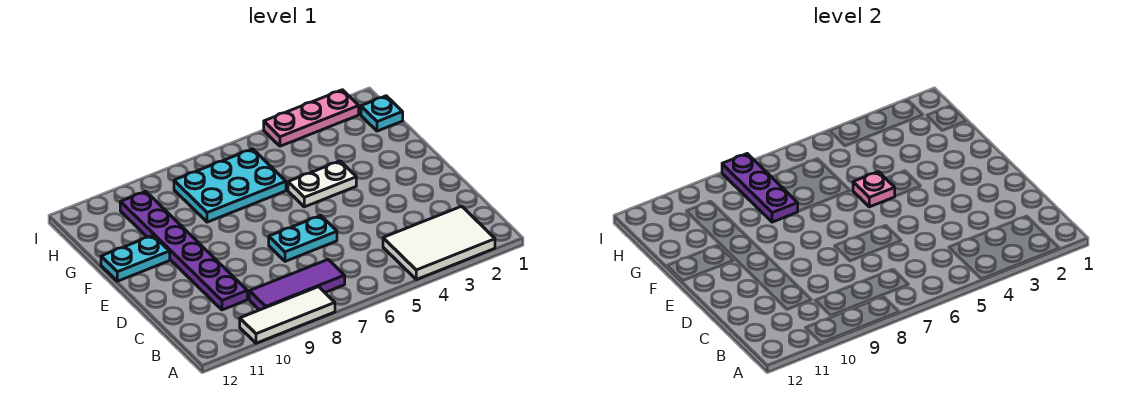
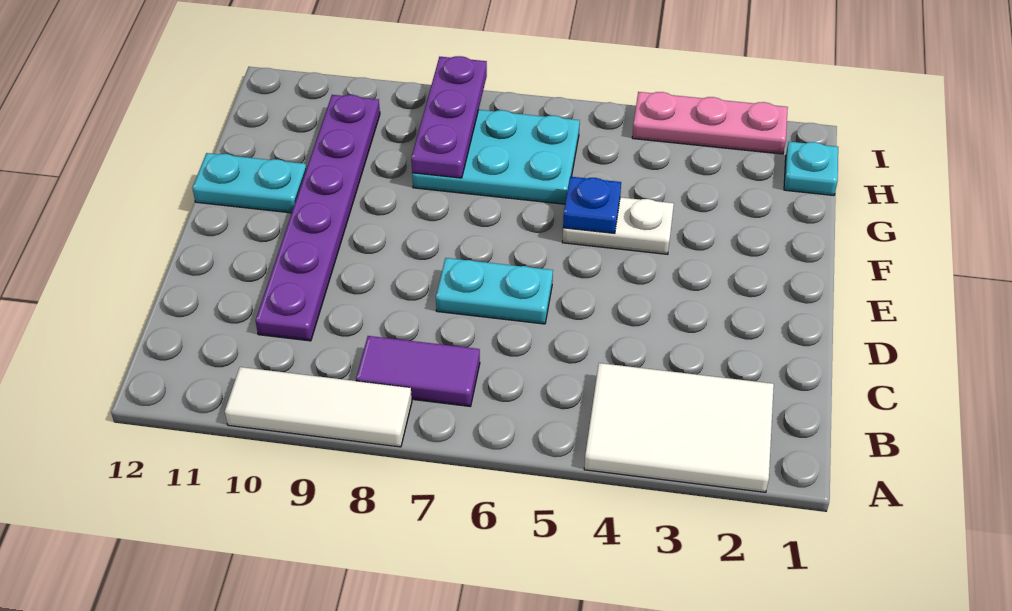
purple 1x3 tile [249,260,345,310] -> purple 1x2 tile [356,336,480,407]
pink 1x1 plate [853,172,895,207] -> blue 1x1 plate [563,177,621,233]

